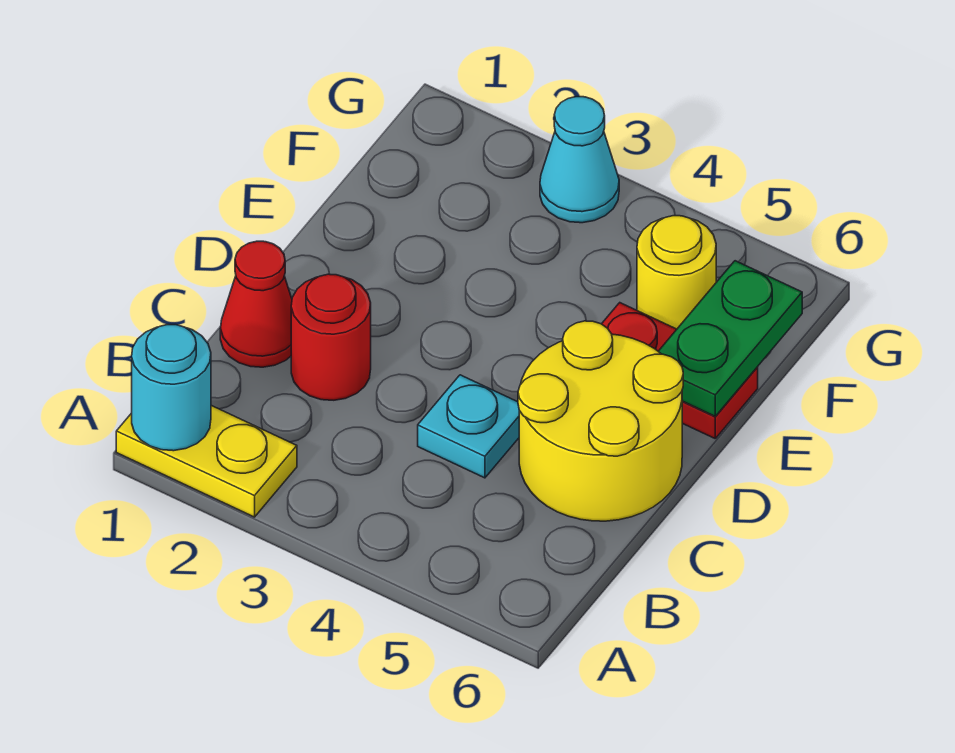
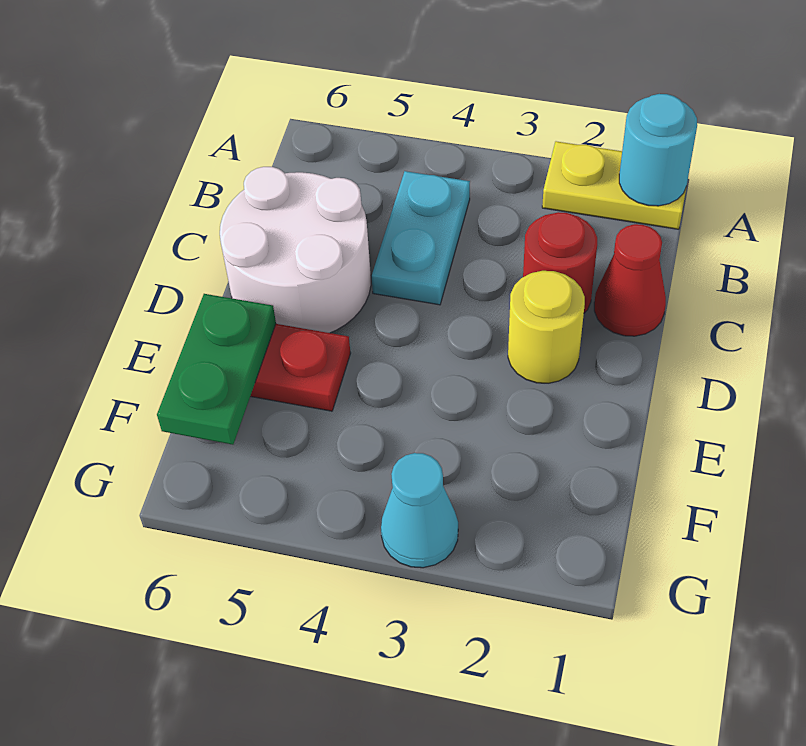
cyan 1x1 plate [418,375,519,478] -> cyan 1x2 plate [372,171,470,305]
yellow 2x2 round brick [518,321,683,521] -> white 2x2 round brick [220,167,371,333]
yellow 1x1 round brick [637,216,716,329] -> yellow 1x1 round brick moved to [508,271,585,383]

